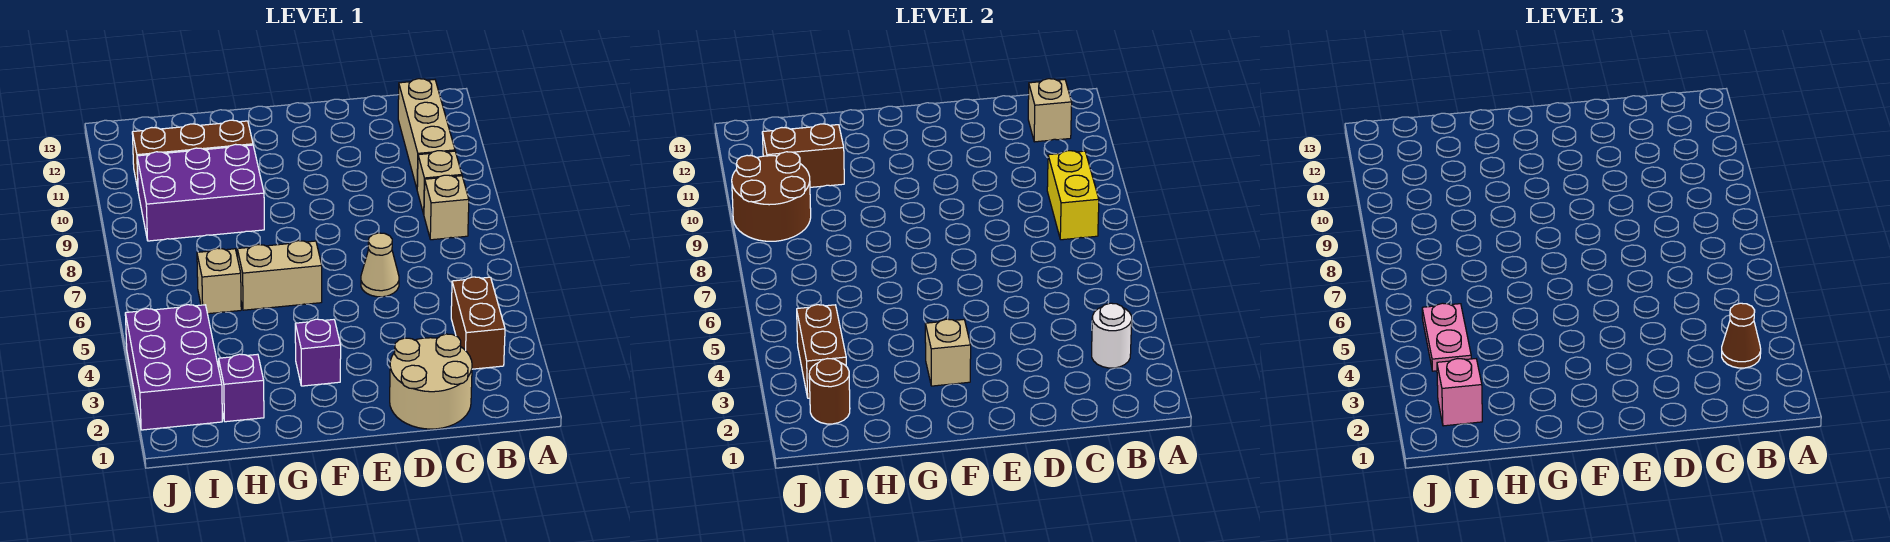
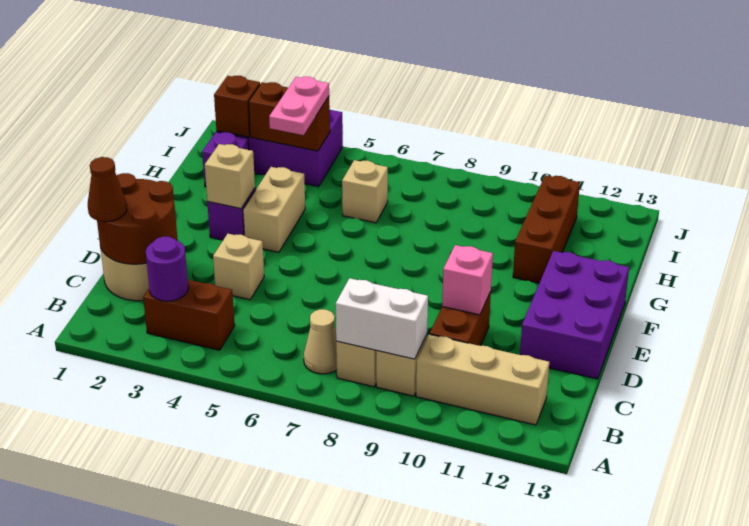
white 1x1 round brick [1092,303,1132,368] -> purple 1x1 round brick [146,236,188,301]
brown 1x1 cone [1722,303,1761,368] -> brown 1x1 cone moved to [88,157,127,222]
yellow 1x2 brick [1047,151,1099,240] -> white 1x2 brick [336,278,428,359]
tan 1x1 brick [1028,79,1072,142] -> tan 1x1 brick moved to [213,234,264,300]
tan 1x1 cone [361,233,399,297] -> tan 1x1 cone moved to [304,309,337,374]
tan 1x2 brick [237,241,322,310] -> tan 1x2 brick moved to [243,167,305,252]
purple 2x3 brick [137,144,264,241] -> purple 2x3 brick moved to [520,251,629,379]
brown 1x2 brick [762,124,844,187] -> brown 1x2 brick moved to [430,292,491,346]
brown 1x1 round brick [809,359,850,424] -> brown 1x1 brick [214,76,260,137]
pink 1x1 brick [1437,359,1482,426] -> pink 1x1 brick moved to [442,245,493,315]
pink 1x2 plate [1422,303,1471,371] -> pink 1x2 plate turned to [269,77,329,135]
brown 2x2 round brick [732,152,811,241] -> brown 2x2 round brick moved to [97,173,177,264]

